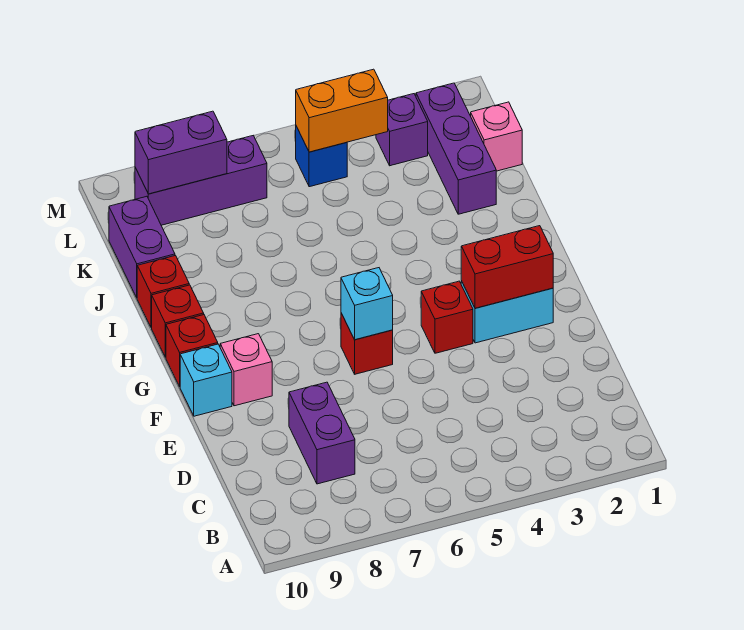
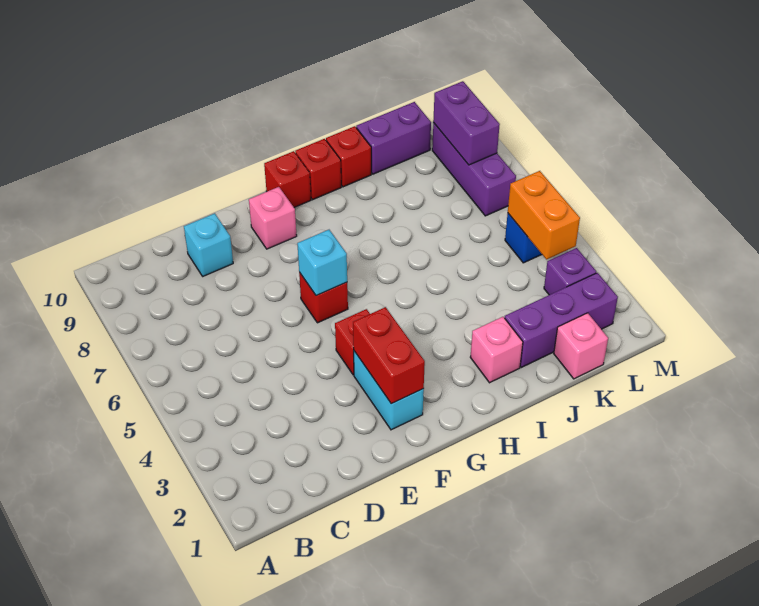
purple 1x2 brick [289,382,355,484] -> none
cyan 1x1 brick [180,344,232,416] -> cyan 1x1 brick moved to [184,213,233,276]
none -> pink 1x1 brick [470,317,523,383]

